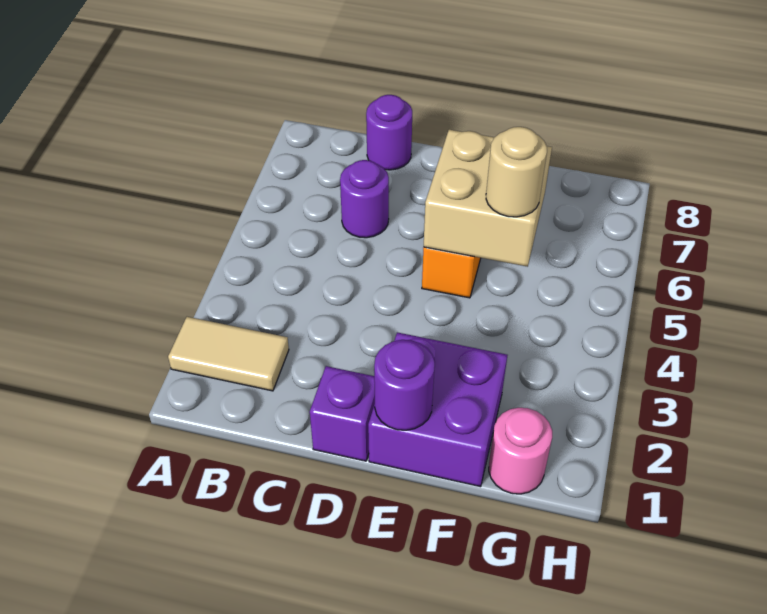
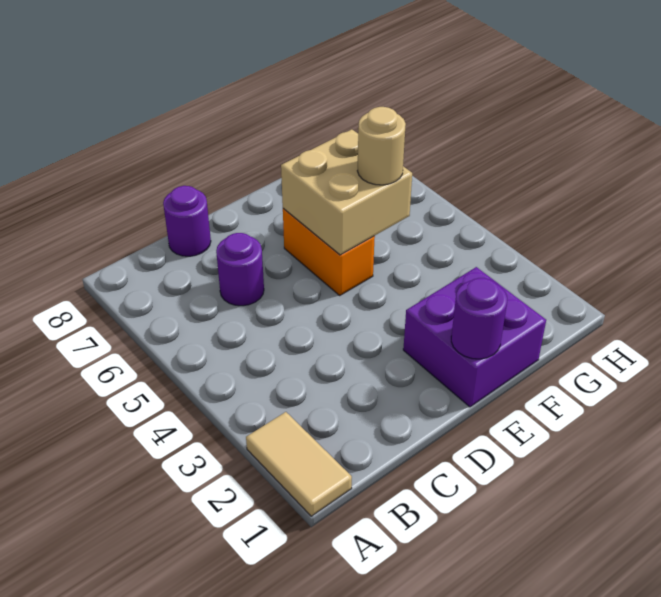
tan 1x2 tile [168,317,289,391] -> tan 1x2 tile turned to [246,412,352,516]
purple 1x1 brick [310,366,375,461] -> none
pink 1x1 round brick [489,408,552,494] -> none

